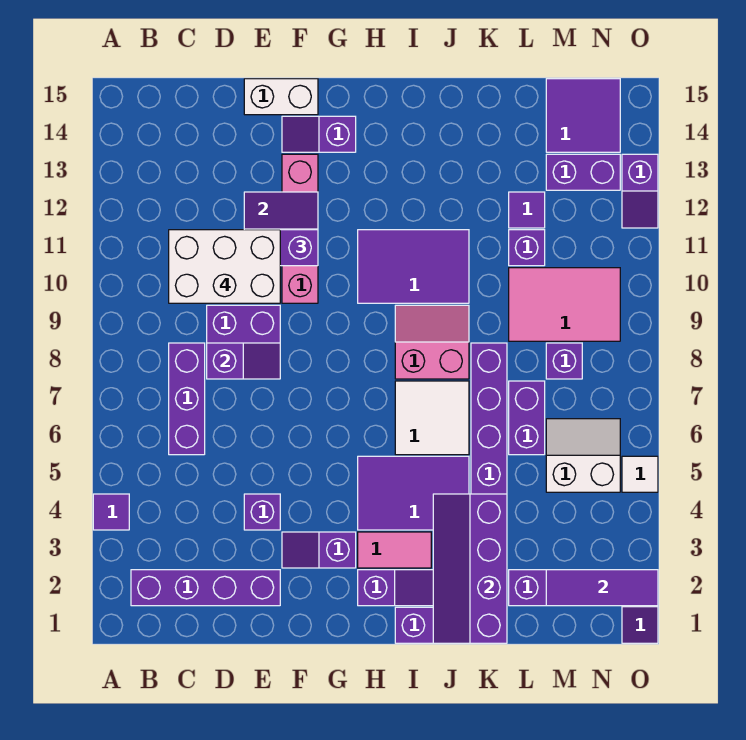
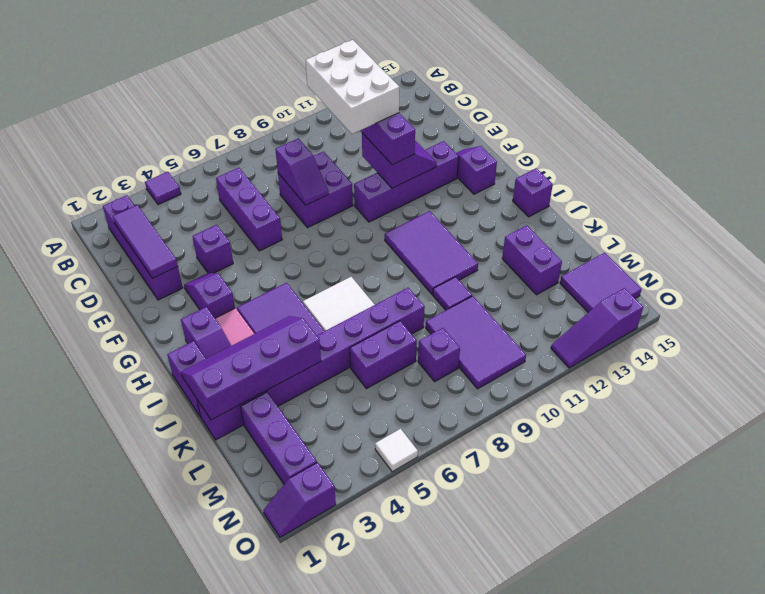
purple 1x3 brick [169,343,205,455] -> purple 1x3 brick turned to [216,168,282,251]
white 1x2 brick [244,79,318,115] -> none
pink 1x4 brick [282,154,318,303] -> purple 1x4 brick [354,141,459,222]
pink 2x2 slope [395,305,469,379] -> none
pink 2x3 tile [509,268,620,341] -> purple 2x3 tile [426,296,526,389]
purple 1x1 brick [509,230,545,266] -> purple 1x1 brick moved to [513,168,553,217]
purple 1x1 tile [509,192,545,228] -> purple 1x1 tile moved to [433,277,472,310]
purple 1x3 tile [546,570,658,606] -> purple 1x3 tile moved to [113,205,178,278]
white 2x2 slope [546,419,620,492] -> none
purple 1x2 brick [546,154,620,190] -> purple 1x2 brick moved to [502,226,562,295]
purple 1x2 slope [622,154,658,228] -> purple 1x3 slope [551,288,643,368]

